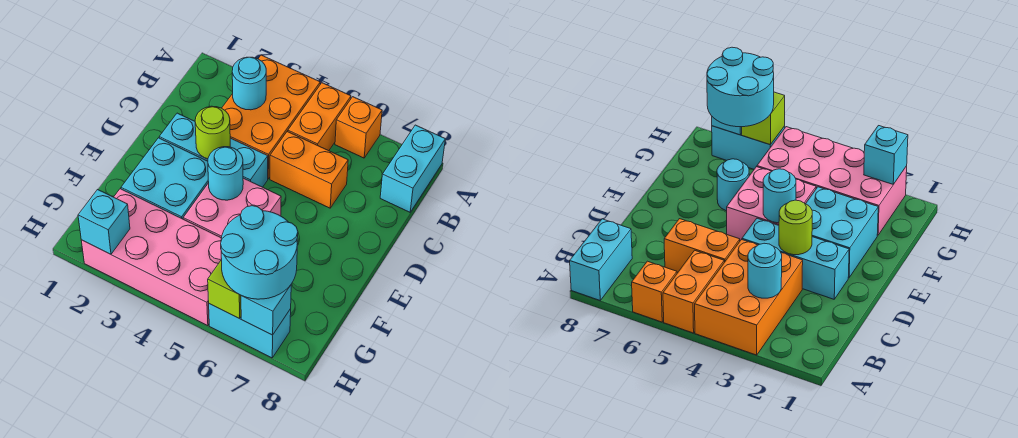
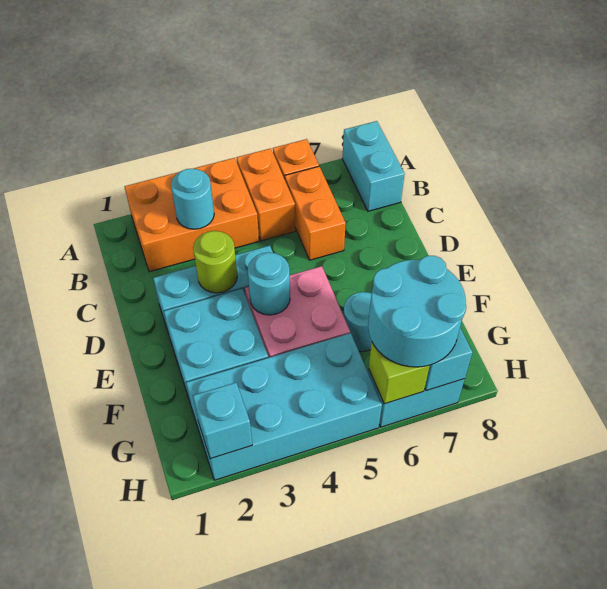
orange 2x3 brick [222,55,320,179] -> orange 2x3 brick turned to [125,158,259,272]
orange 1x2 brick [270,132,348,208] -> orange 1x2 brick turned to [285,167,346,260]
pink 2x4 brick [81,189,222,326] -> cyan 2x4 brick [186,333,382,480]

